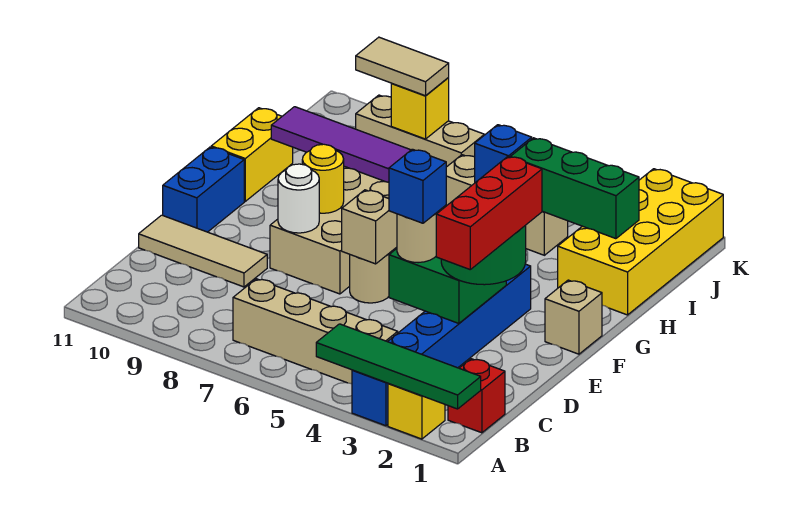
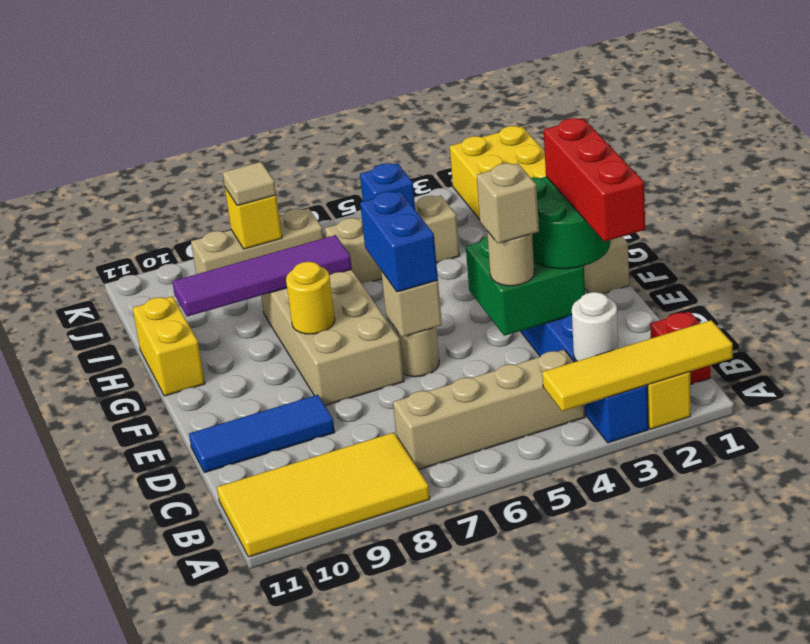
green 1x4 tile [316,324,481,409] -> yellow 1x4 tile [542,320,733,411]
none -> yellow 2x4 tile [217,432,430,557]
blue 1x1 brick [389,149,446,223] -> tan 1x1 brick [477,163,539,243]
tan 1x3 tile [139,215,267,287] -> blue 1x3 tile [189,395,335,473]
white 1x1 round brick [278,164,319,233] -> white 1x1 round brick moved to [572,292,618,361]
blue 1x2 brick [163,147,244,232] -> blue 1x2 brick moved to [360,191,438,292]
green 1x3 brick [511,138,639,239] -> none
tan 1x2 tile [356,37,449,96] -> tan 1x1 tile [223,162,276,206]

